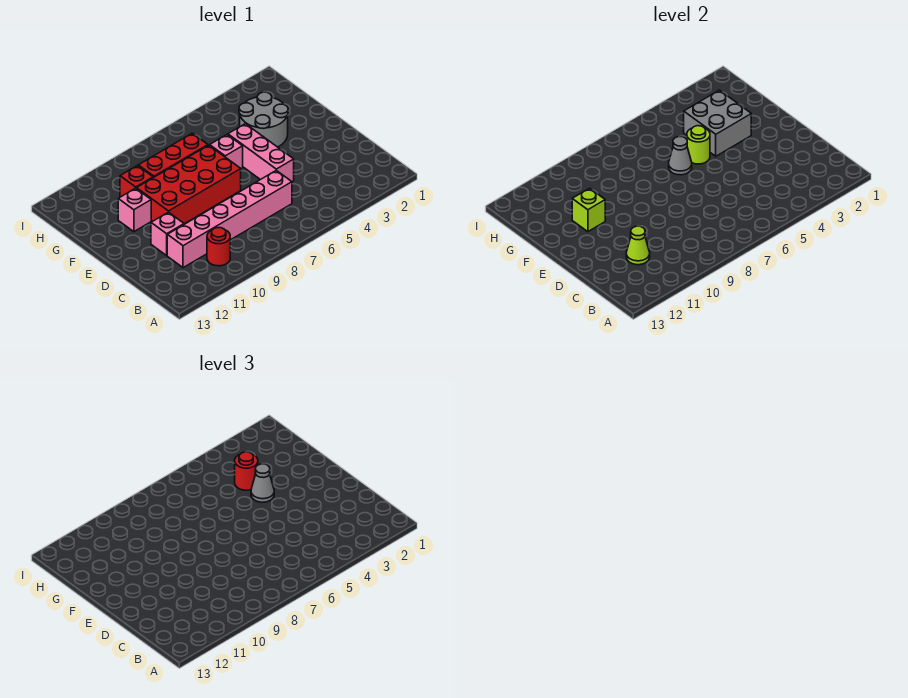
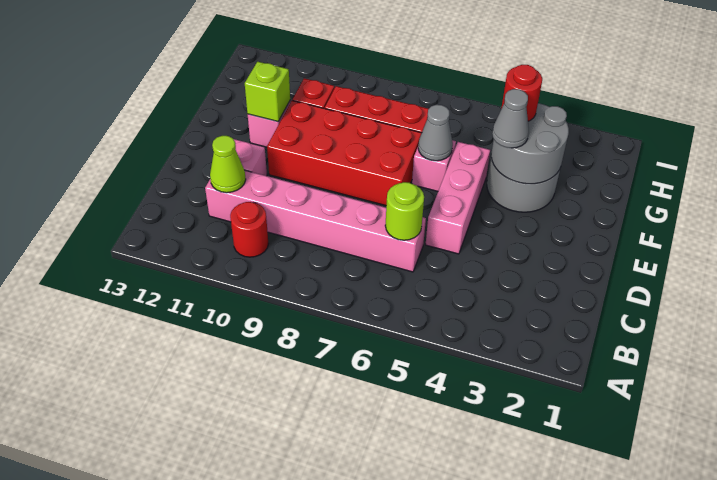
grey 2x2 brick [684,90,751,156] -> grey 2x2 round brick [491,103,569,184]
lime 1x1 round brick [687,126,710,164] -> lime 1x1 round brick moved to [385,182,424,240]

